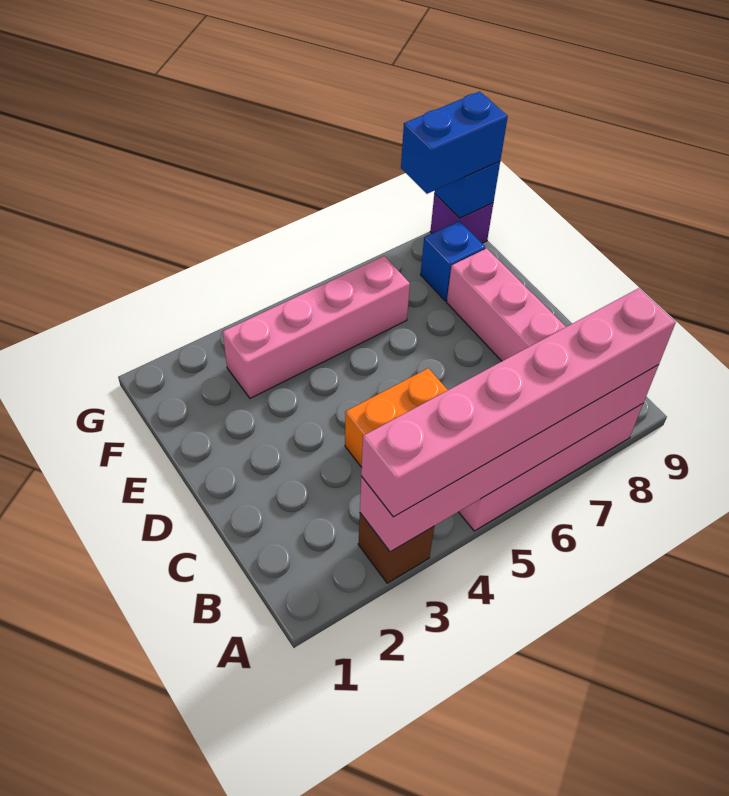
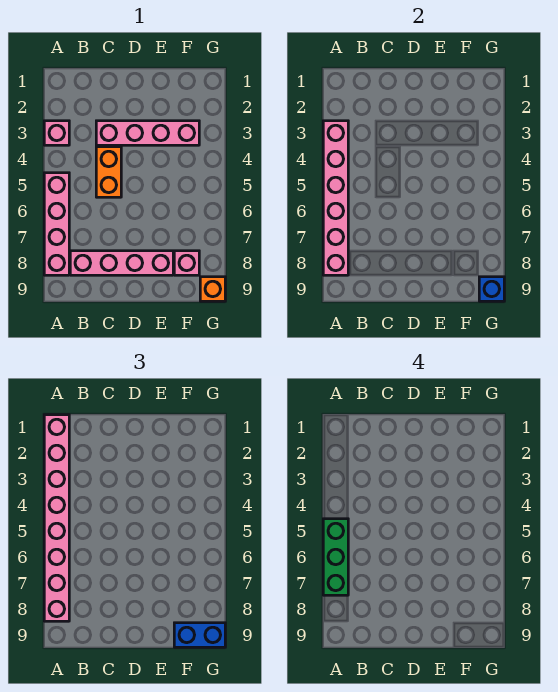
brown 1x1 brick [358,513,434,583] -> pink 1x1 brick [44,121,69,145]
pink 1x6 brick [361,288,676,517] -> pink 1x8 brick [44,415,69,621]
none -> green 1x3 brick [323,519,348,595]
pink 1x4 brick [223,256,410,398] -> pink 1x4 brick turned to [96,121,199,145]
blue 1x1 brick [421,221,485,301] -> pink 1x1 brick [174,251,199,275]
blue 1x2 brick [401,92,508,194] -> blue 1x2 brick turned to [174,623,225,647]
purple 1x1 brick [430,194,493,243] -> orange 1x1 brick [200,277,225,301]

